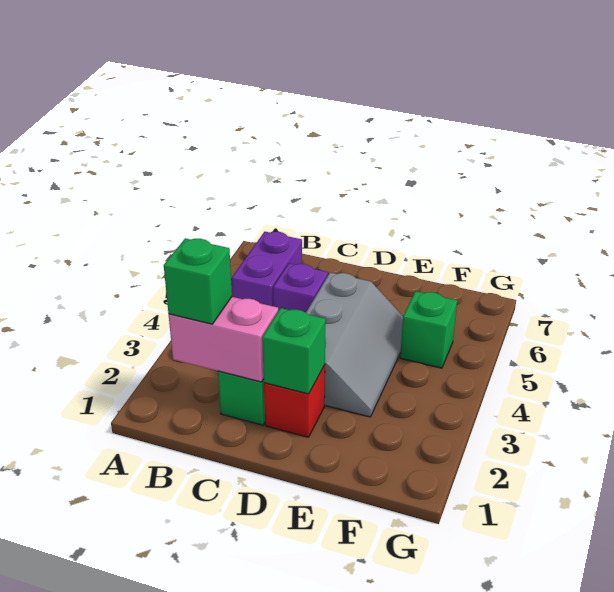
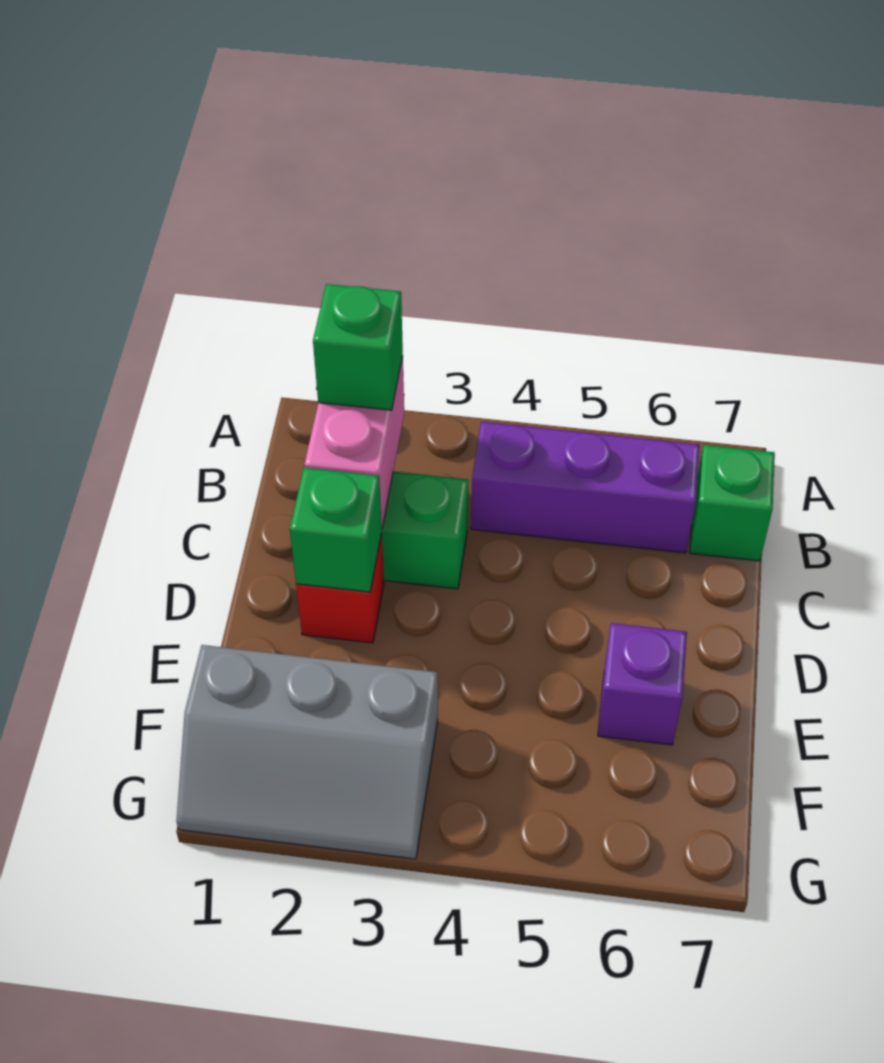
purple 1x2 brick [232,232,302,306] -> purple 1x3 brick [471,422,700,553]
purple 1x1 brick [273,263,328,313] -> purple 1x1 brick moved to [598,623,687,745]
grey 2x3 slope [306,272,403,417] -> grey 2x3 slope moved to [176,645,438,859]
green 1x1 brick [400,291,457,368] -> green 1x1 brick moved to [690,445,775,561]

